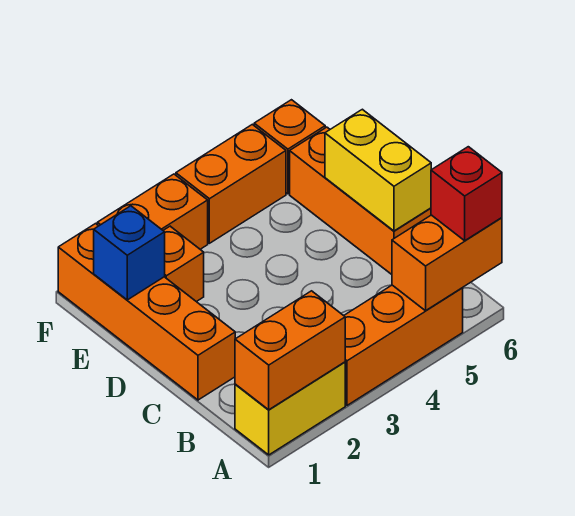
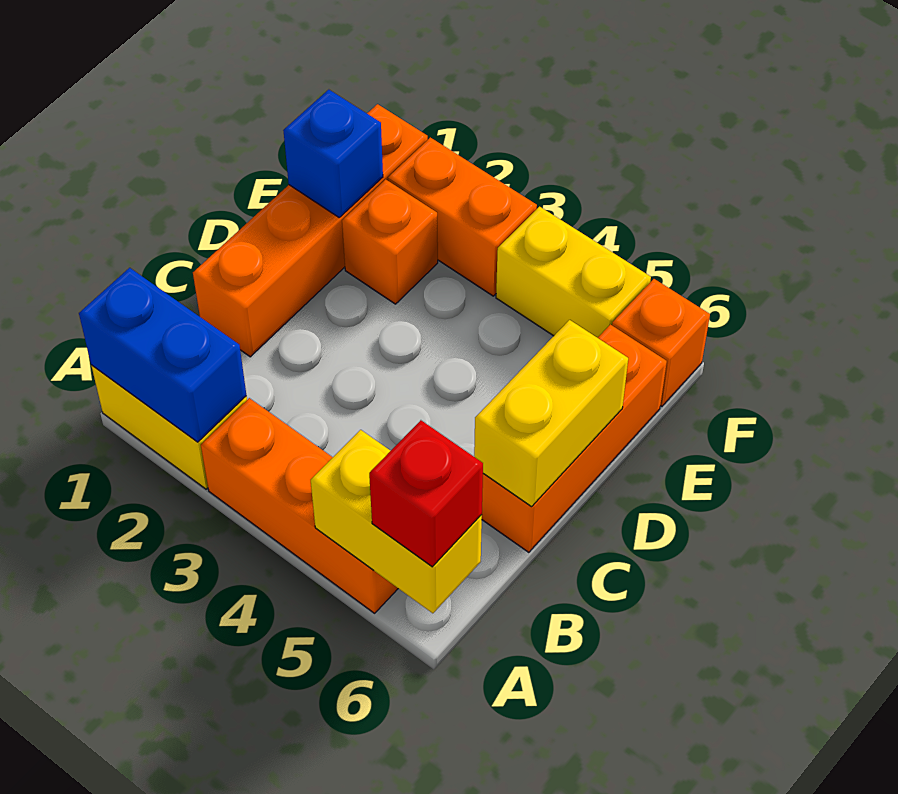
orange 1x2 brick [235,291,345,410] -> blue 1x2 brick [79,268,246,442]
orange 1x2 brick [392,215,502,311] -> yellow 1x2 brick [311,430,482,613]
orange 1x2 brick [176,124,286,243] -> yellow 1x2 brick [496,207,651,338]

